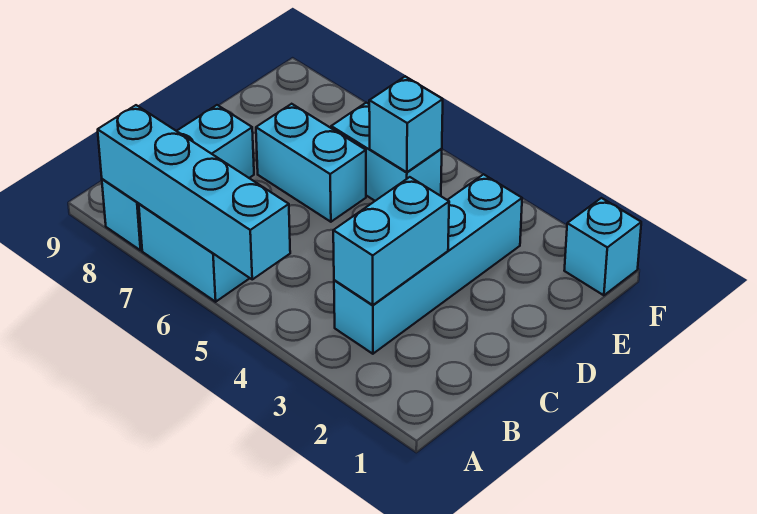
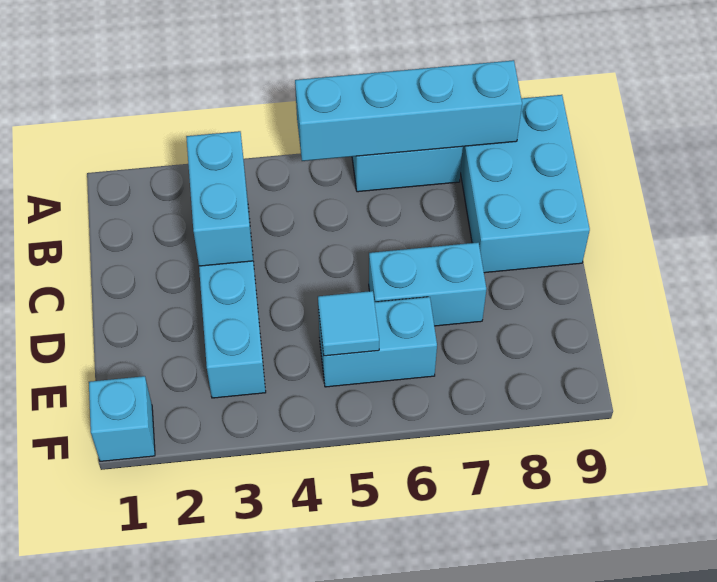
cyan 1x3 brick [102,105,254,250] -> cyan 2x3 brick [460,95,590,273]
cyan 1x1 brick [369,77,443,172] -> cyan 1x1 tile [318,291,379,356]

